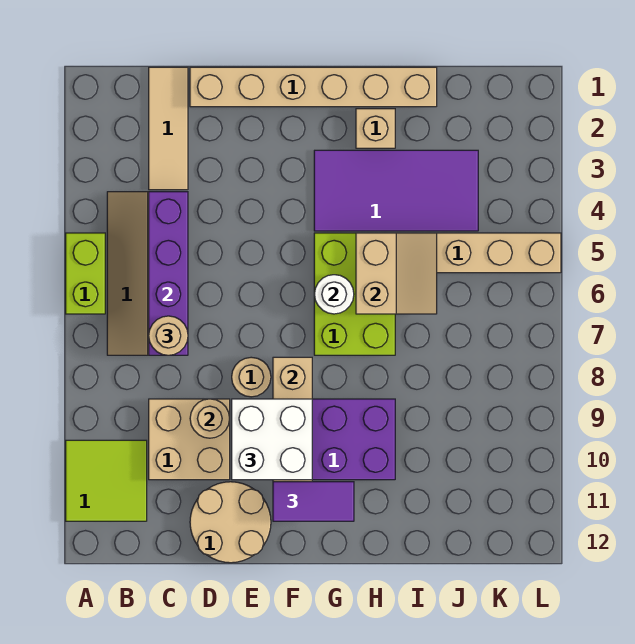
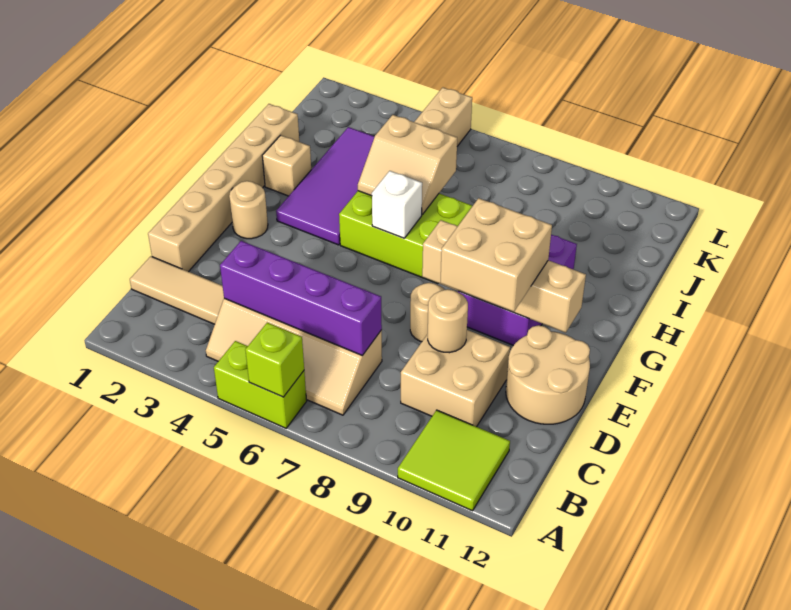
none -> lime 1x1 brick [245,323,304,397]
tan 1x1 round brick [149,316,188,355] -> tan 1x1 round brick moved to [229,181,268,239]
white 2x2 brick [232,399,312,480] -> tan 2x2 brick [440,198,552,312]
purple 1x2 tile [273,482,354,521] -> none
white 1x1 round brick [314,275,354,314] -> white 1x1 brick [372,171,422,238]
tan 2x2 slope [356,233,437,314] -> tan 2x2 slope turned to [358,115,457,214]

